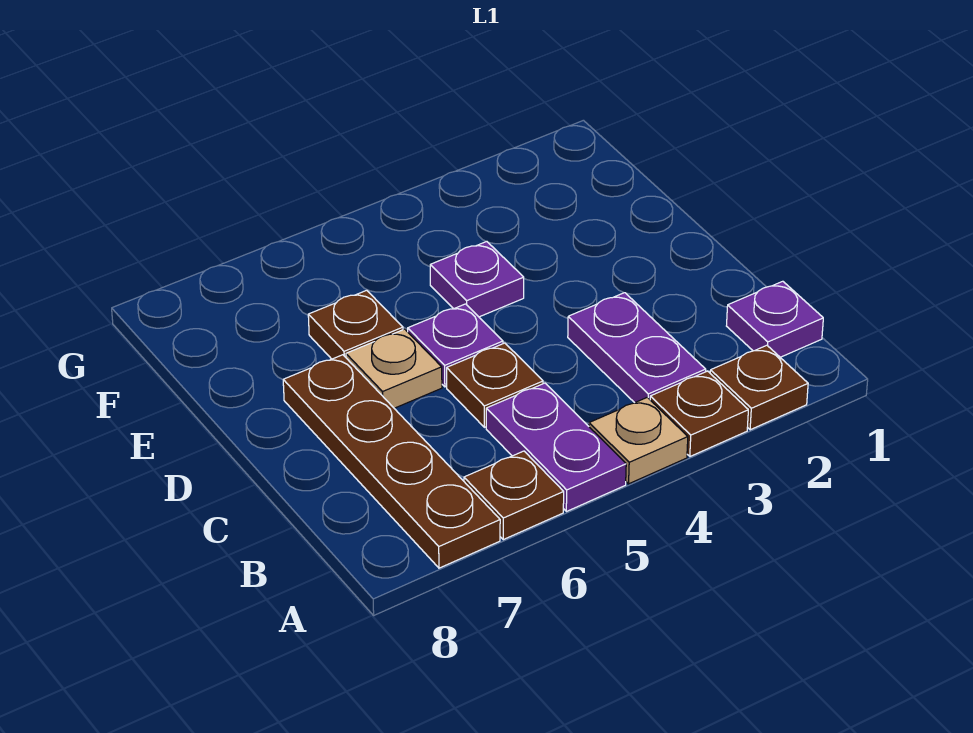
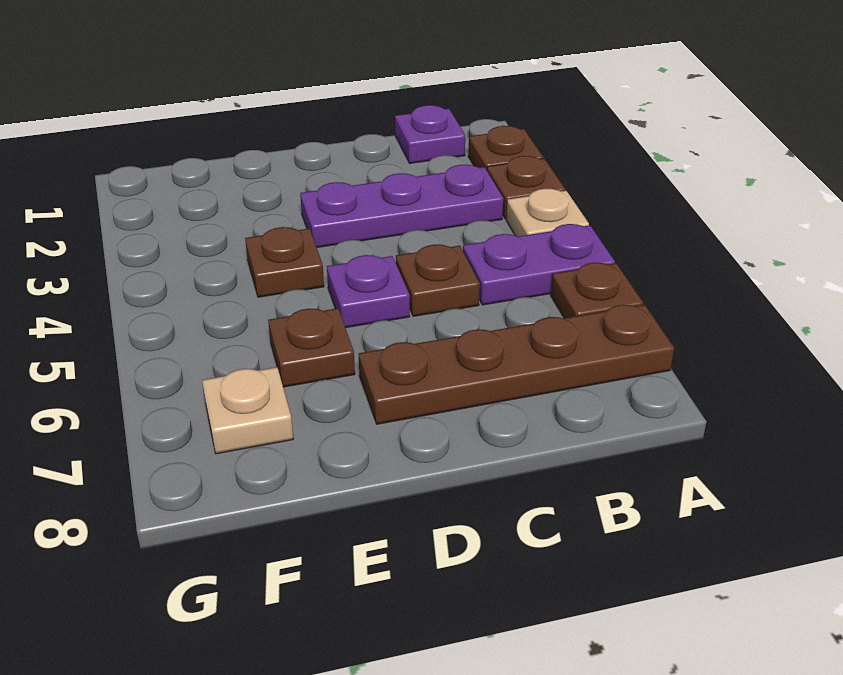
purple 1x2 plate [568,293,706,403] -> purple 1x3 plate [300,165,503,247]
tan 1x1 plate [346,329,442,408] -> tan 1x1 plate moved to [202,367,293,454]
purple 1x1 plate [430,242,524,317] -> brown 1x1 plate [245,227,324,297]

